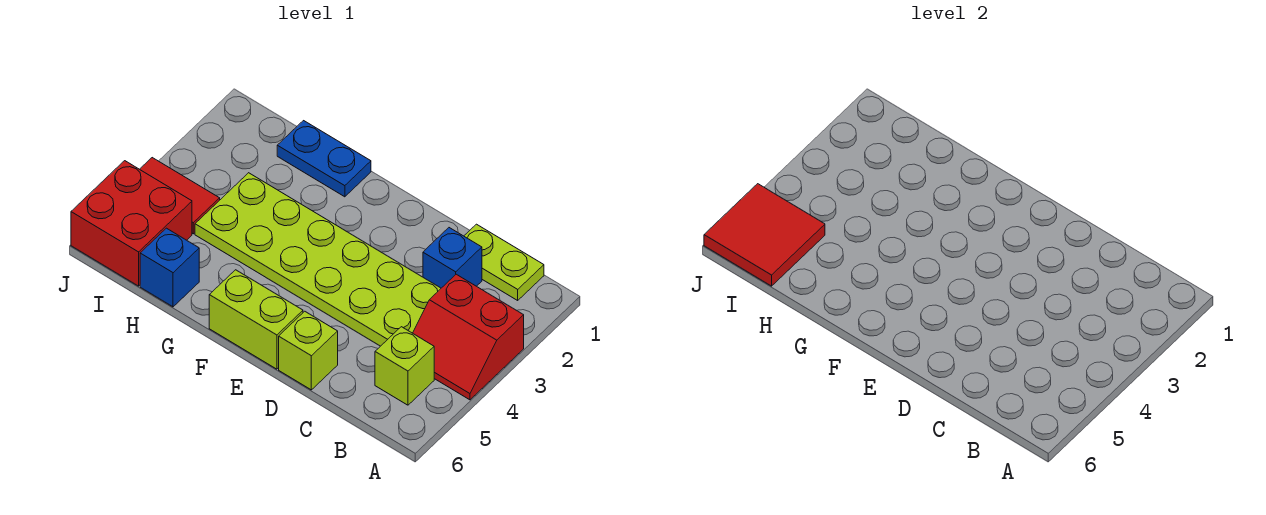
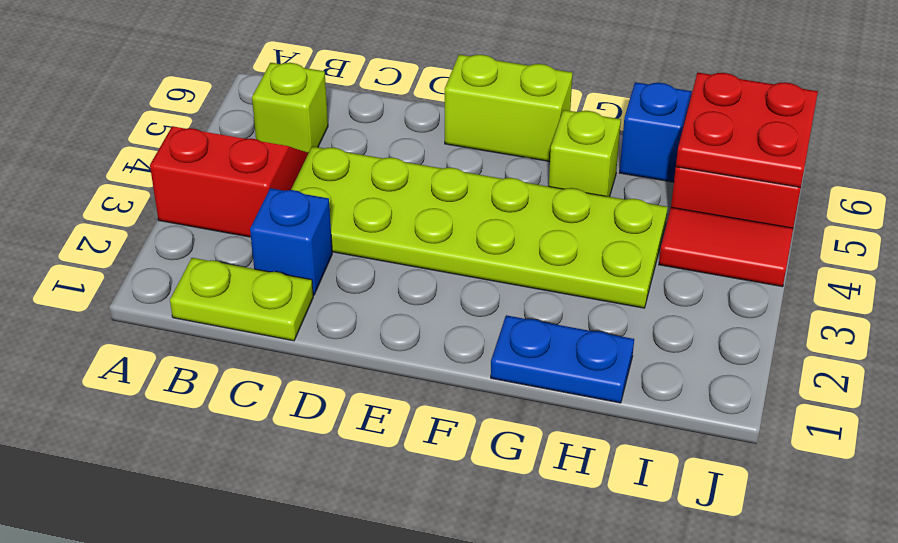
lime 1x1 brick [279,311,338,390] -> lime 1x1 brick moved to [549,110,621,197]
red 2x2 tile [704,184,825,286] -> red 2x2 plate [676,73,818,188]

